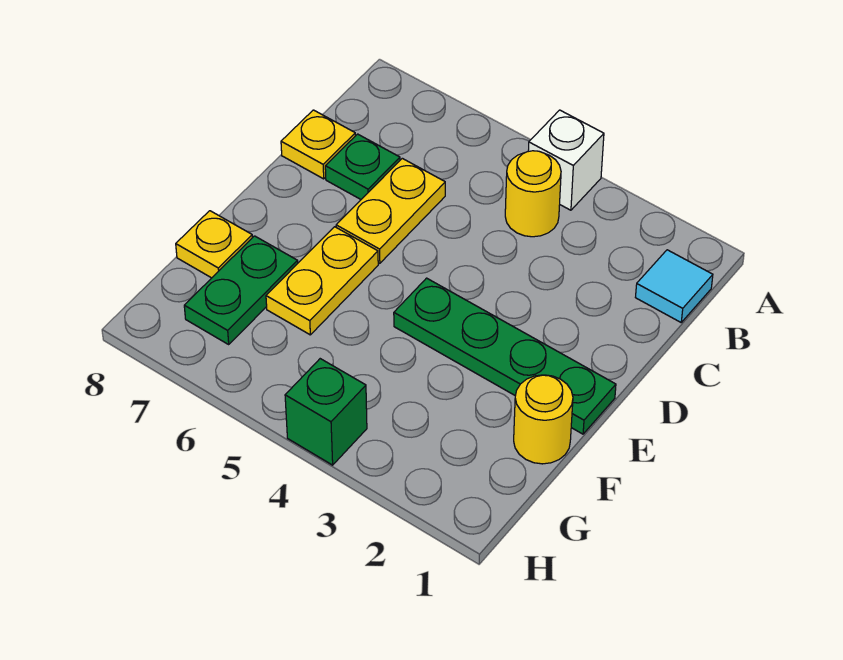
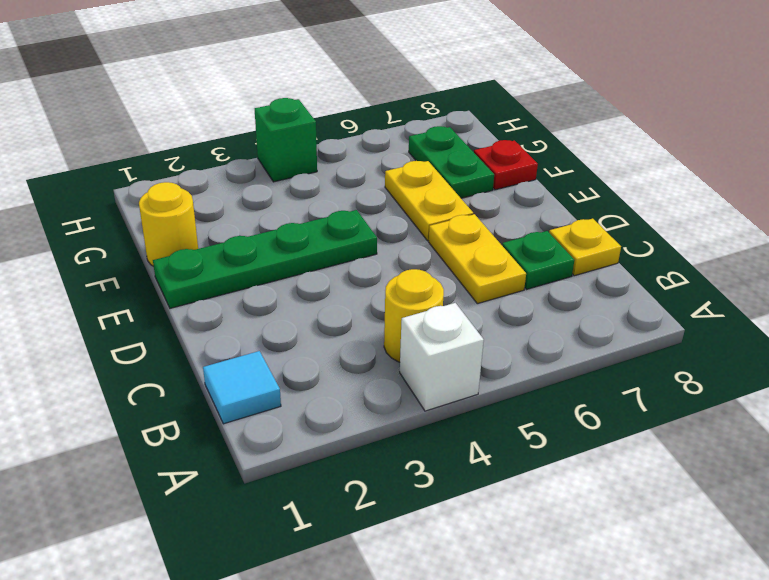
yellow 1x1 plate [176,211,252,278] -> red 1x1 plate [474,140,538,190]

